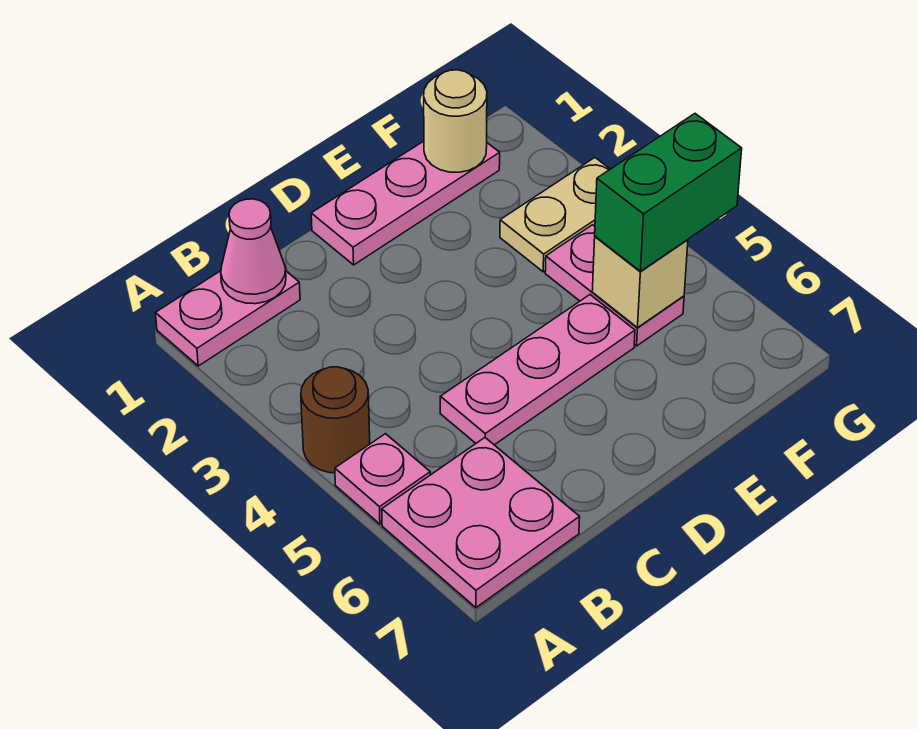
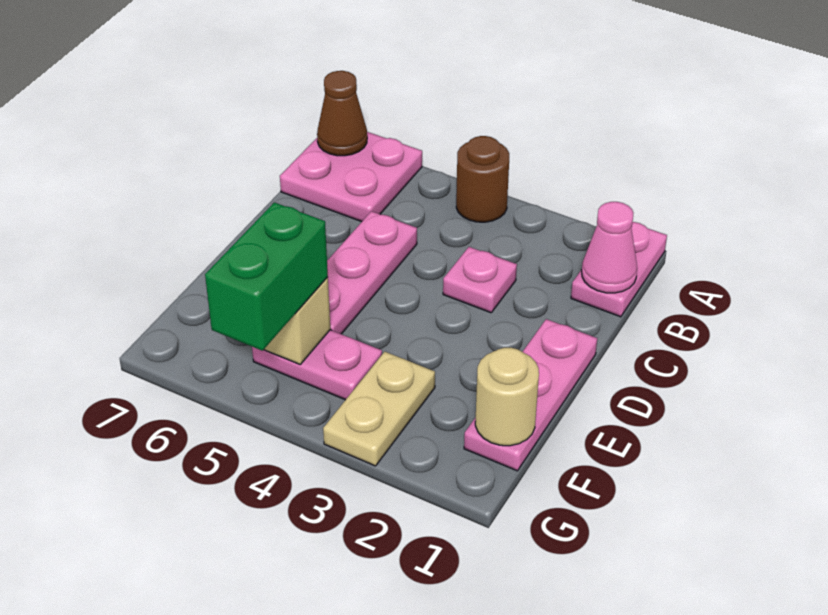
pink 1x1 plate [335,434,430,524] -> pink 1x1 plate moved to [443,247,517,313]
none -> brown 1x1 cone [317,71,367,156]

